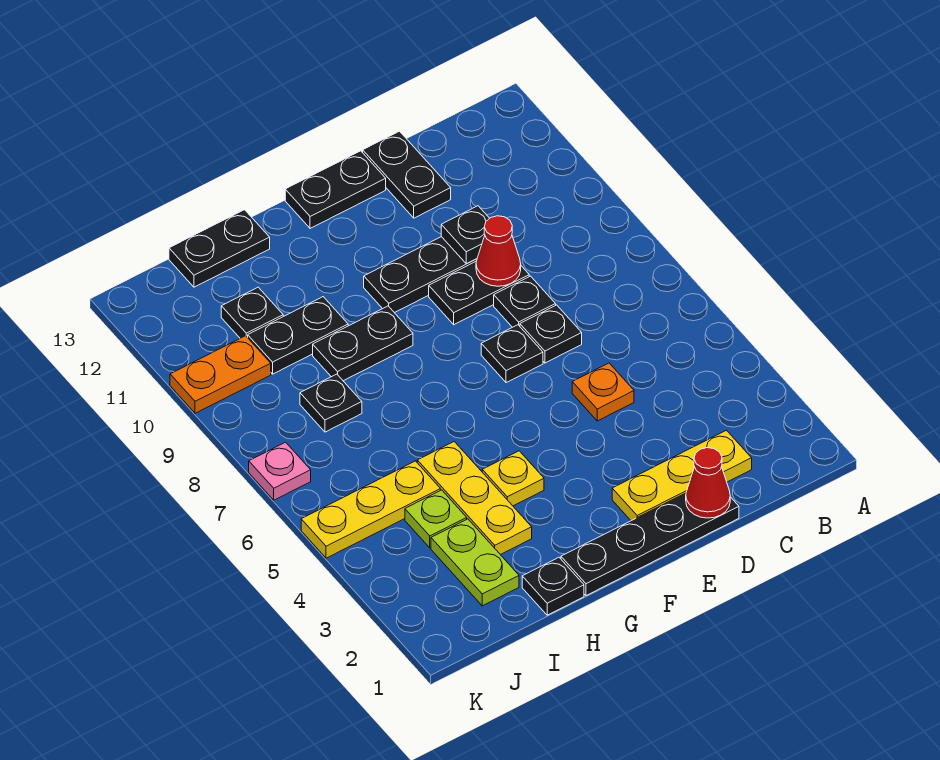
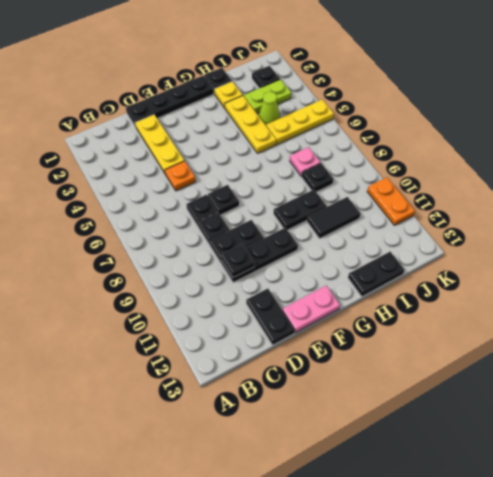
yellow 1x3 plate [612,430,752,521] -> yellow 1x3 plate turned to [135,115,184,173]
red 1x1 cone [686,448,730,518] -> none
red 1x1 cone [476,216,521,286] -> none
black 1x2 plate [285,151,386,228] -> pink 1x2 plate [283,286,340,333]
yellow 1x1 plate [482,451,544,506] -> yellow 1x1 plate moved to [214,81,243,108]
black 1x2 plate [248,297,348,374] -> black 1x2 tile [307,197,360,238]
lime 1x2 plate [431,519,519,606] -> lime 1x2 plate turned to [244,79,291,113]
lime 1x1 plate [405,490,467,548] -> lime 1x1 cone [259,92,280,125]
black 1x1 plate [221,287,283,338] -> black 1x1 plate moved to [252,66,280,88]
orange 1x2 plate [170,336,271,413] -> orange 1x2 plate turned to [367,177,415,225]
pink 1x1 plate [249,442,311,500] -> pink 1x1 plate moved to [290,147,321,177]

